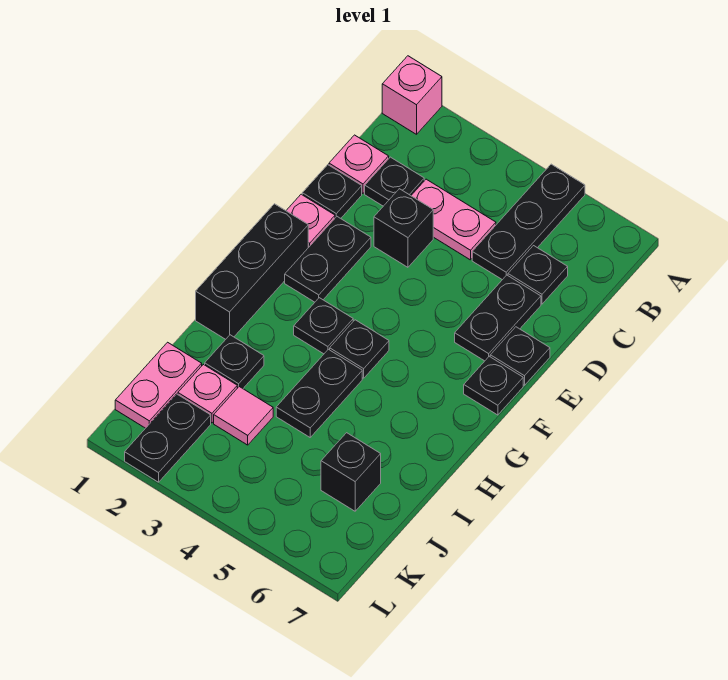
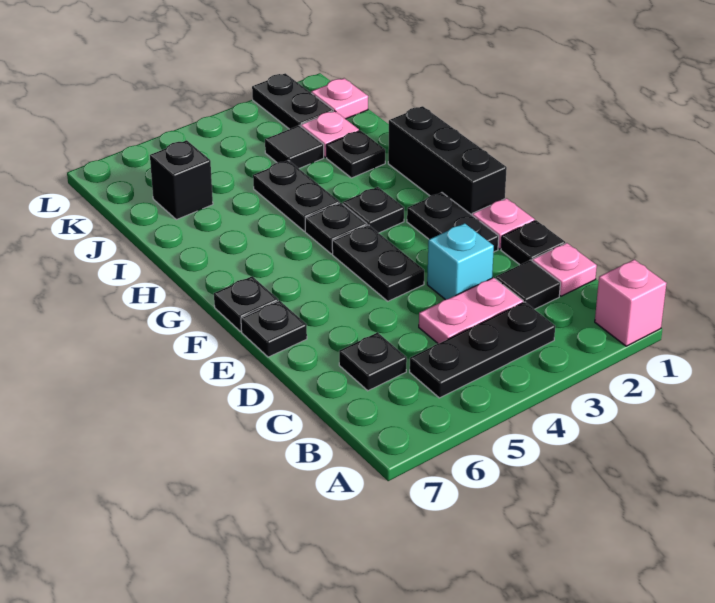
black 1x3 plate [472,164,585,280] -> black 1x3 plate turned to [410,302,555,398]
black 1x1 plate [365,157,424,206] -> black 1x1 tile [495,260,560,309]
black 1x1 brick [374,189,433,267] -> cyan 1x1 brick [427,223,494,300]
black 1x2 plate [455,275,541,361] -> black 1x2 plate moved to [332,225,424,301]
pink 1x2 plate [115,342,202,428] -> pink 1x1 plate [311,78,368,119]
pink 1x1 tile [214,387,273,445] -> black 1x1 tile [265,125,324,168]

